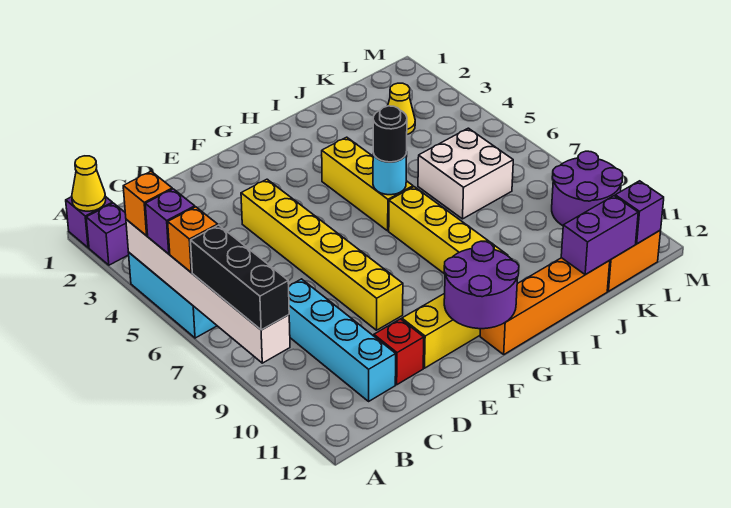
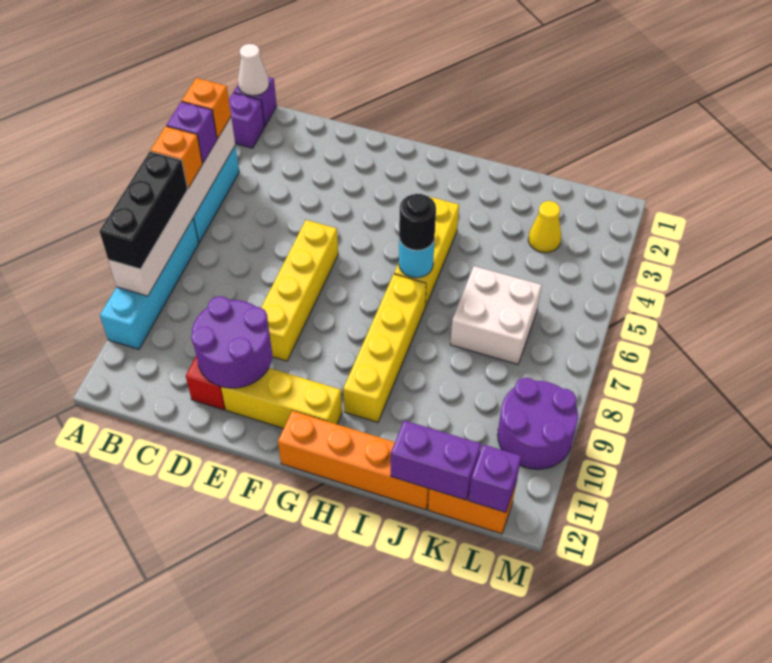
yellow 1x1 cone [72,156,106,211] -> white 1x1 cone [238,44,269,96]
cyan 1x4 brick [289,279,396,401] -> cyan 1x4 brick moved to [100,218,199,349]
yellow 1x6 brick [241,179,403,330] -> yellow 1x4 brick [261,220,338,361]
purple 2x2 round brick [444,241,519,329] -> purple 2x2 round brick moved to [191,296,272,388]

